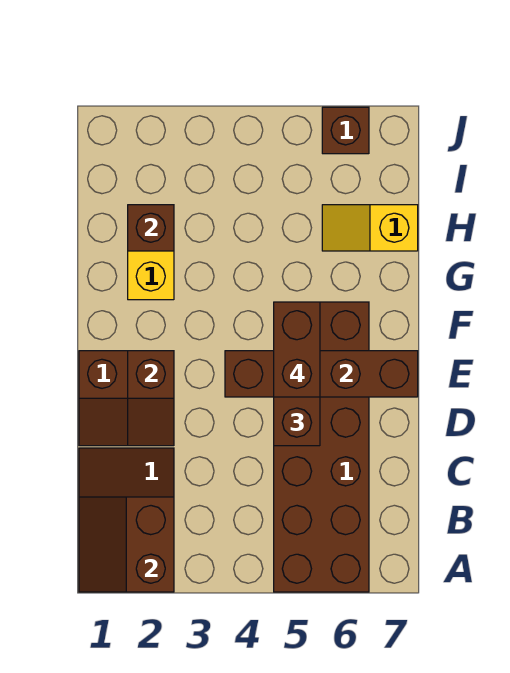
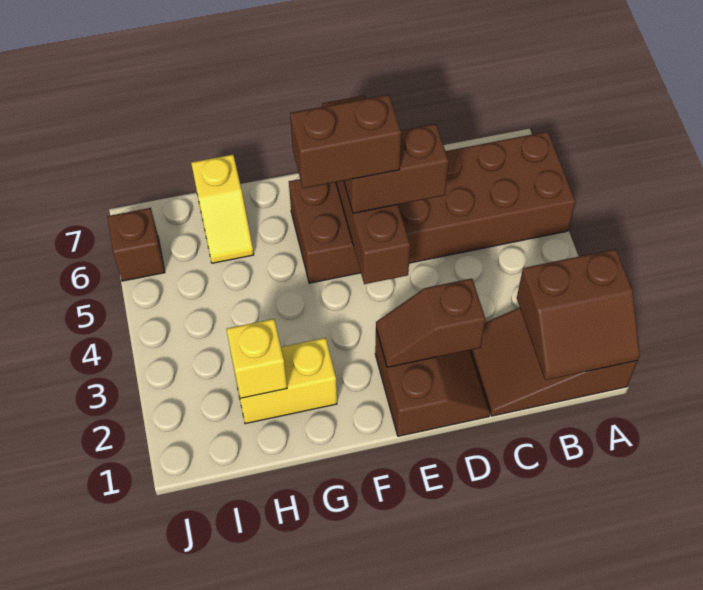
brown 1x2 slope [128,351,174,446] -> brown 1x2 slope turned to [376,278,486,367]
brown 1x1 brick [128,205,174,251] -> yellow 1x1 brick [226,319,287,399]

